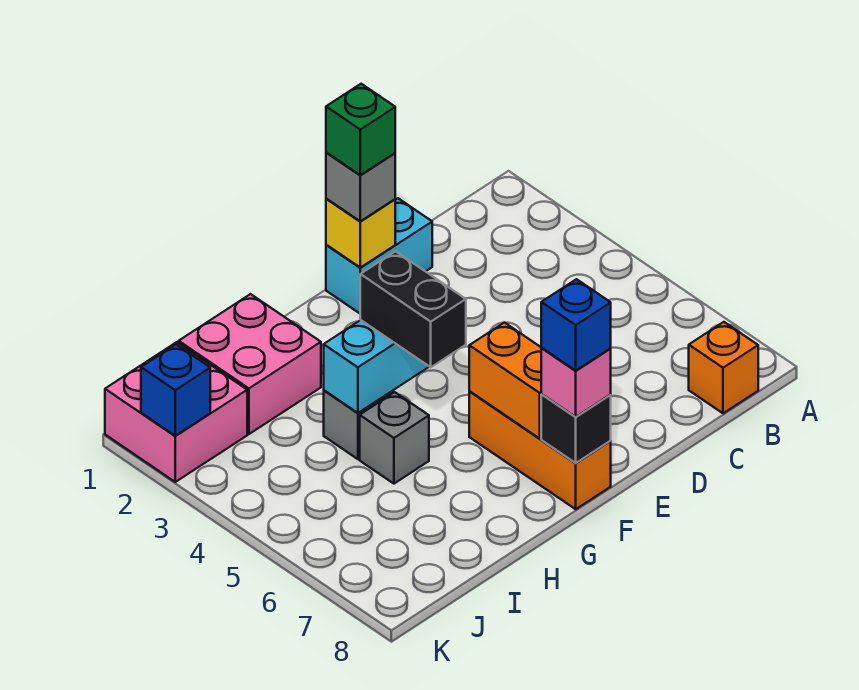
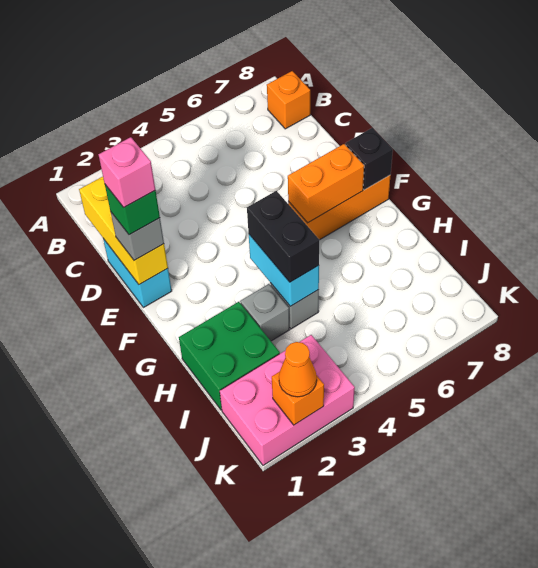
yellow 1x1 brick [326,199,395,267] -> yellow 1x3 brick [79,177,168,285]
pink 1x1 brick [541,348,611,417] -> pink 1x1 brick moved to [98,137,155,207]
blue 1x1 brick [541,279,611,371] -> none
black 1x2 brick [360,251,466,367] -> black 1x2 brick turned to [247,191,319,282]
pink 2x2 brick [179,294,321,434] -> green 2x2 brick [179,302,280,410]
grey 1x1 brick [360,392,429,484] -> grey 1x1 brick moved to [240,284,289,341]
pink 2x2 brick [105,342,247,482] -> pink 2x3 brick [220,335,355,465]
blue 1x1 brick [141,344,210,436] -> orange 1x1 brick [272,372,324,425]
none -> orange 1x1 cone [279,342,317,397]

